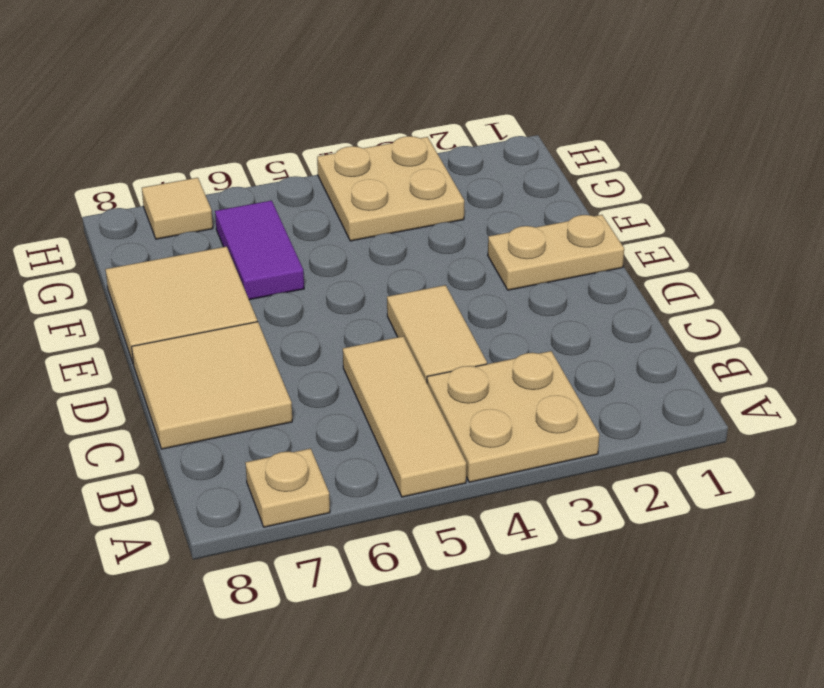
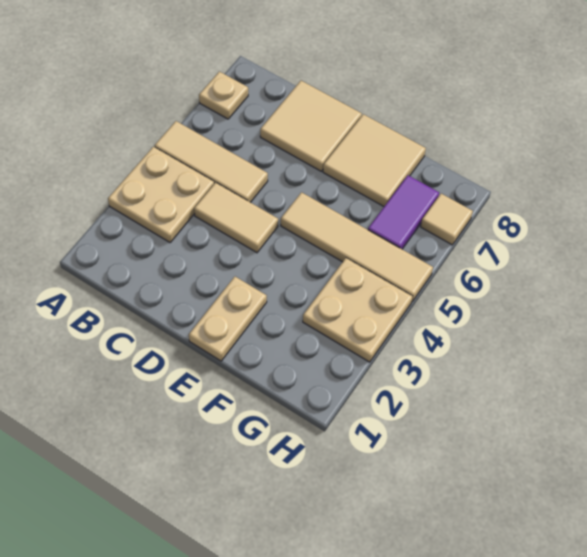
none -> tan 1x4 tile [281,192,433,301]
purple 1x2 tile [215,200,304,300] -> purple 1x2 tile turned to [368,175,439,249]

